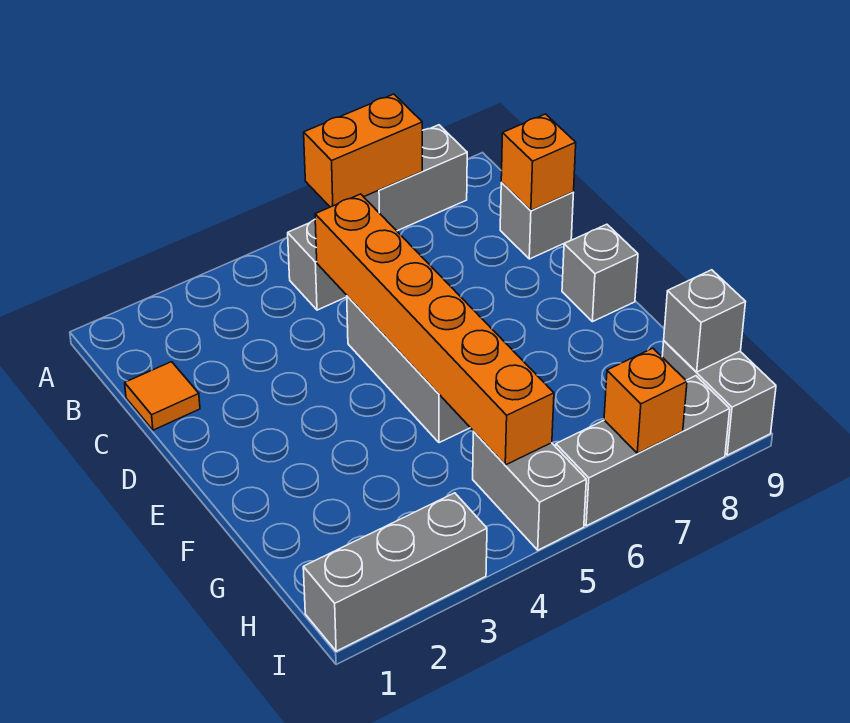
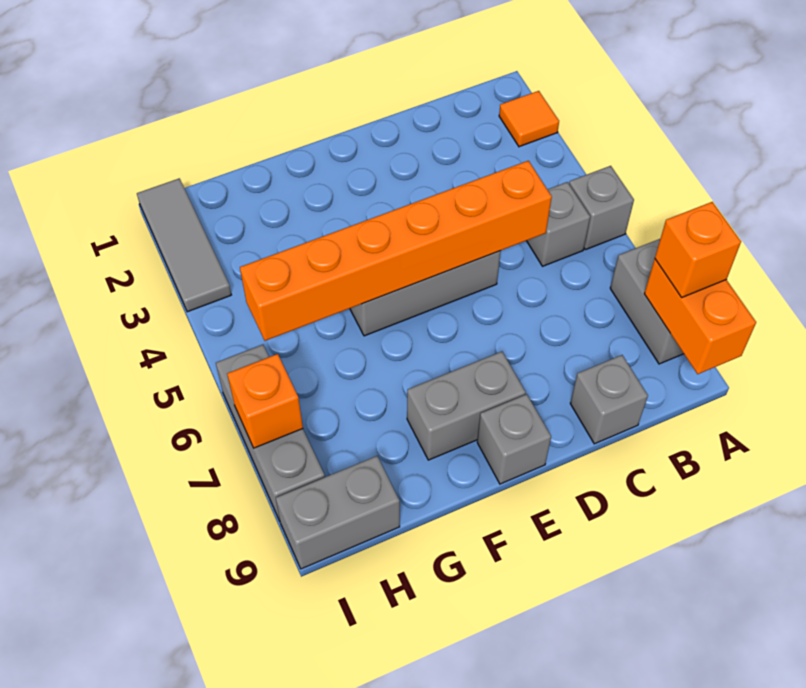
orange 1x2 brick [304,94,422,207] -> orange 1x2 brick moved to [644,259,756,374]
orange 1x1 tile [125,362,200,430] -> orange 1x1 tile moved to [499,91,559,147]
orange 1x1 brick [501,114,576,211] -> orange 1x1 brick moved to [655,202,741,298]
grey 1x2 brick [473,432,586,550] -> grey 1x2 brick moved to [407,352,526,460]
grey 1x1 brick [664,270,745,372] -> grey 1x1 brick moved to [569,166,634,250]
grey 1x3 brick [303,493,487,651] -> grey 1x3 tile [137,178,231,312]

